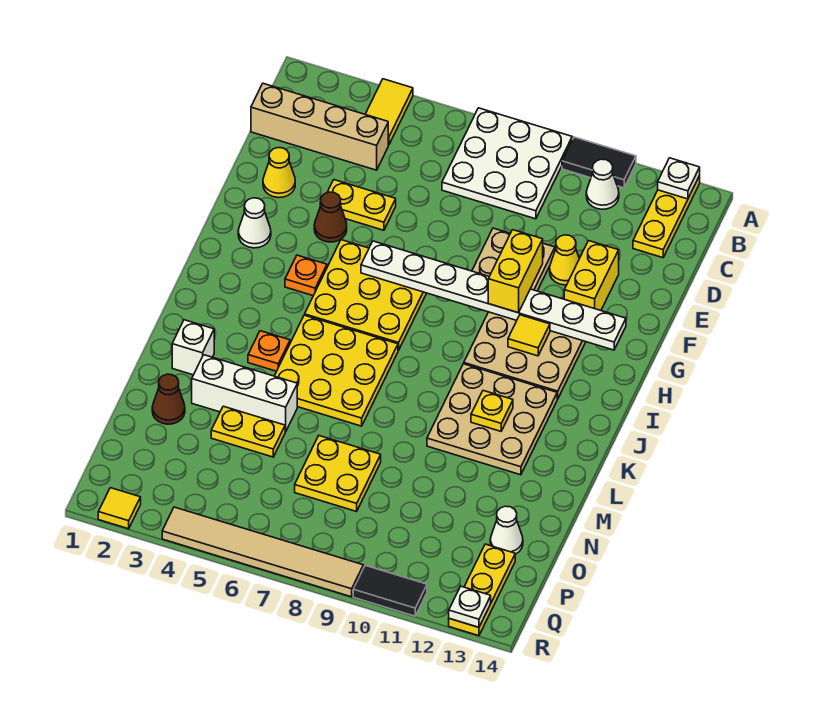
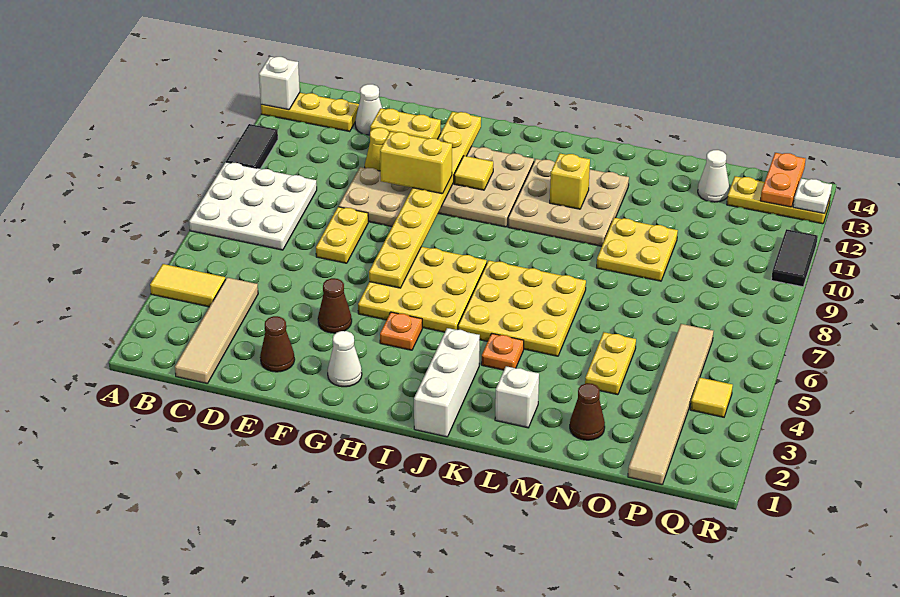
white 1x1 plate [658,158,700,199] -> white 1x1 brick [259,57,300,110]
white 1x1 cone [586,159,619,209] -> white 1x1 cone moved to [355,84,382,135]
tan 1x4 brick [251,83,388,170] -> tan 1x4 tile [175,278,258,384]
yellow 1x1 cone [263,148,295,198] -> brown 1x1 cone [260,316,295,372]
yellow 1x2 plate [327,180,396,230] -> yellow 1x2 plate moved to [316,207,368,263]
white 1x8 plate [361,241,626,350] -> yellow 1x8 plate [369,112,481,288]
yellow 1x1 plate [471,391,513,431] -> yellow 1x1 brick [550,153,590,209]
white 1x3 brick [192,355,297,432] -> white 1x3 brick moved to [414,328,480,437]
yellow 2x2 plate [295,436,381,511] -> yellow 2x2 plate moved to [597,218,678,281]
none -> orange 1x2 plate [760,153,806,207]
yellow 1x1 tile [98,488,141,529] -> yellow 1x1 tile moved to [690,377,733,417]
tan 1x6 tile [162,507,363,597] -> tan 1x6 tile moved to [628,324,713,485]

